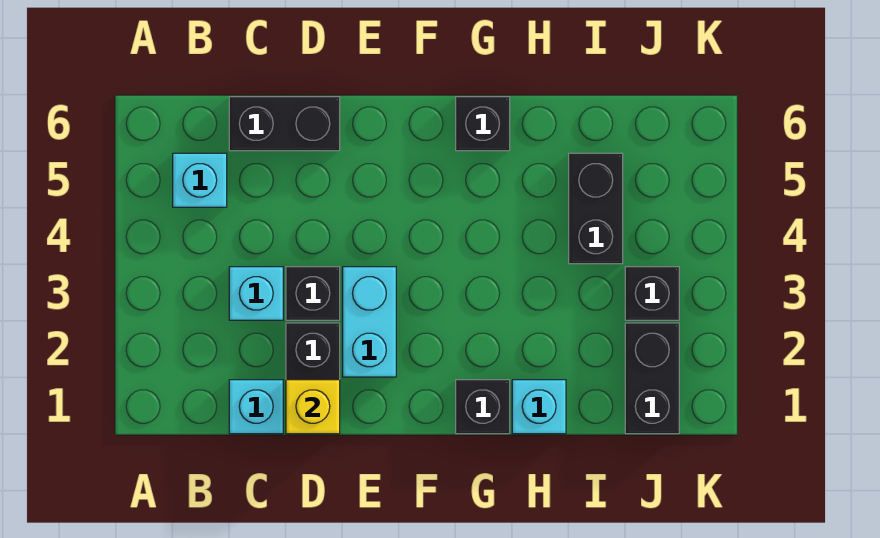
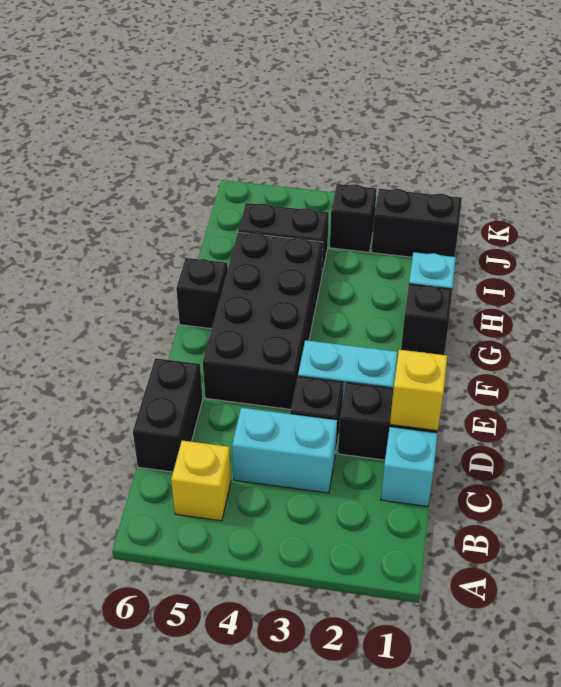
cyan 1x1 brick [173,153,227,207] -> yellow 1x1 brick [171,441,231,521]
cyan 1x1 brick [229,267,283,320] -> cyan 1x2 brick [232,408,337,493]
none -> black 2x4 brick [203,232,323,409]

